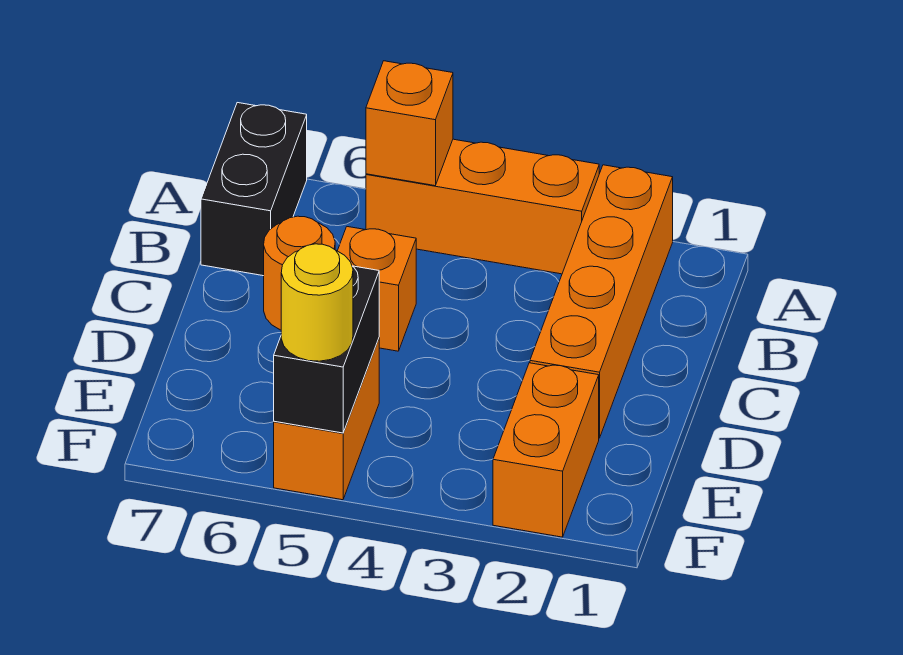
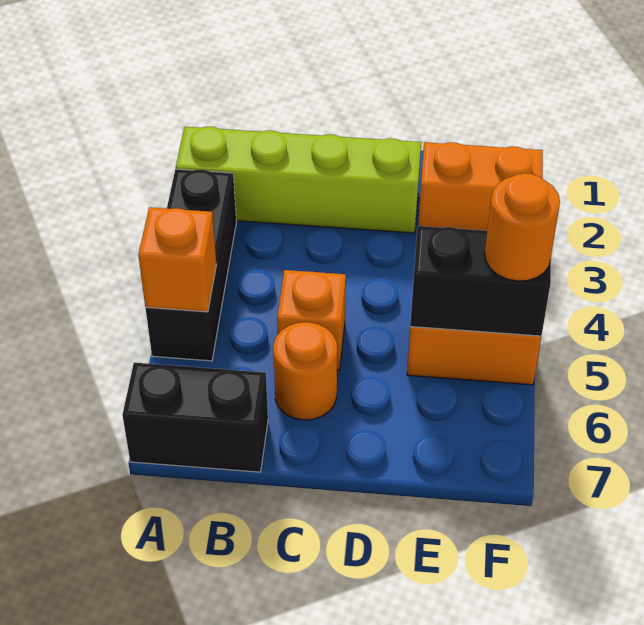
orange 1x4 brick [530,165,673,438] -> lime 1x4 brick [176,126,421,233]
orange 1x3 brick [366,139,599,274] -> black 1x3 brick [146,169,236,361]
yellow 1x1 round brick [281,244,353,361] -> orange 1x1 round brick [485,173,560,281]

